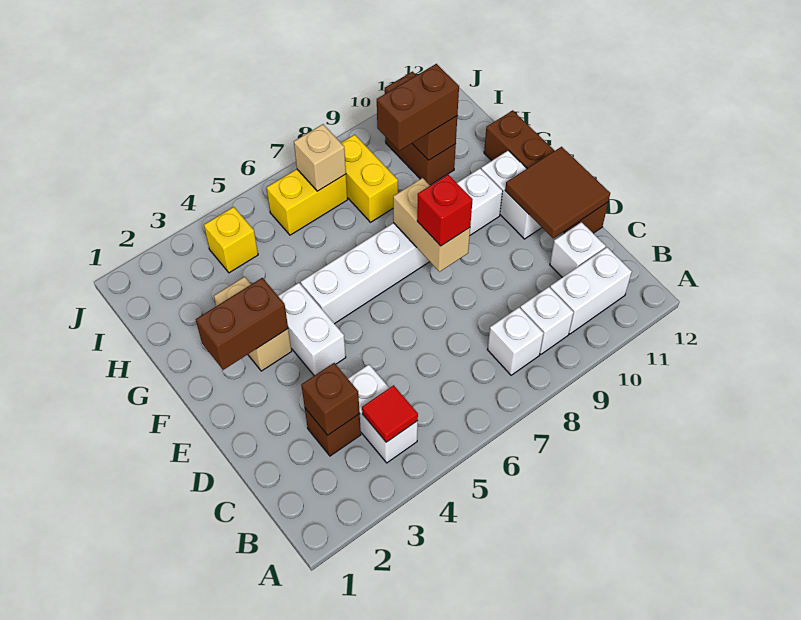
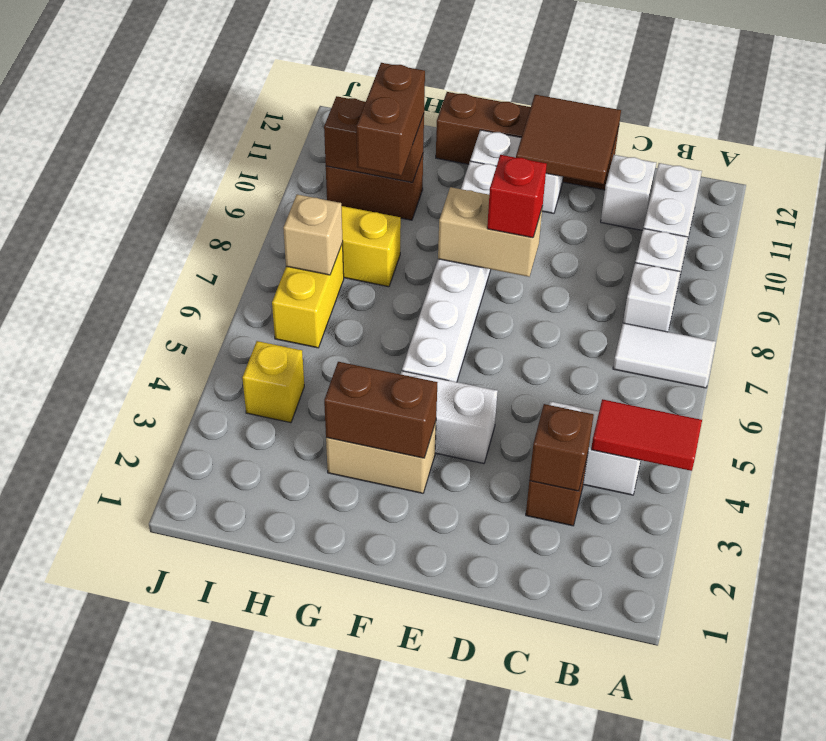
none -> white 1x2 tile [613,323,716,388]
red 1x1 tile [362,385,418,442] -> red 1x2 tile [591,399,702,471]
brown 1x2 brick [196,278,288,370] -> brown 1x2 brick turned to [324,362,437,458]

